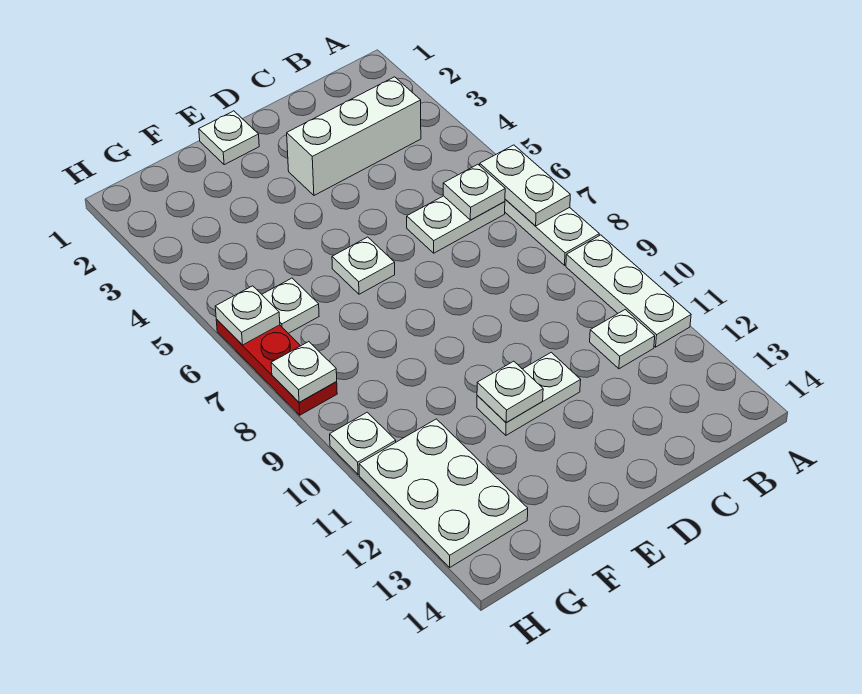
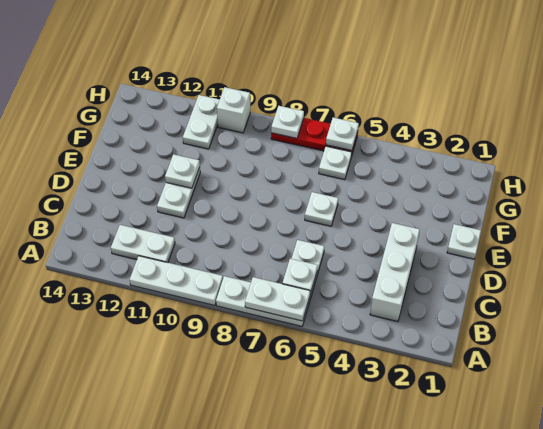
white 1x1 plate [590,310,655,369] -> white 1x2 plate [111,225,175,263]
white 2x3 plate [359,419,528,567] -> white 1x2 plate [183,95,220,149]
white 1x1 plate [330,412,396,475] -> white 1x1 brick [217,87,250,133]

